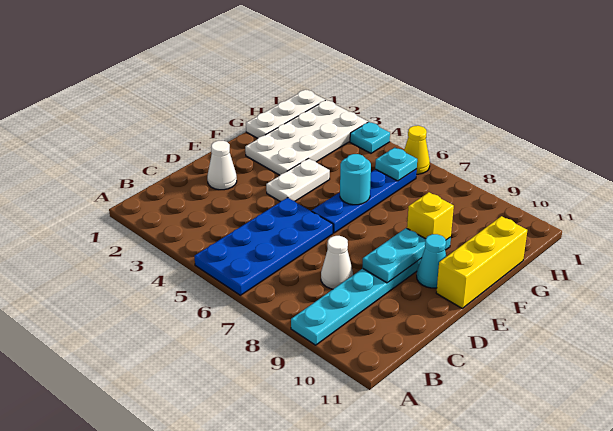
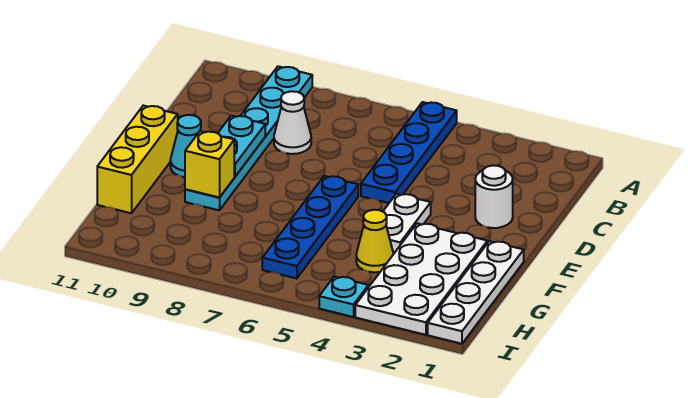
blue 2x4 plate [194,198,333,295] -> blue 1x4 plate [361,102,457,203]
white 1x1 cone [207,141,237,190] -> white 1x1 round brick [475,165,513,228]
cyan 1x1 round brick [340,154,371,205] -> none
white 1x3 plate [246,90,325,138] -> white 1x4 plate [428,241,524,344]
cyan 1x1 plate [375,147,417,181] -> none
yellow 1x1 cone [404,126,430,174] -> yellow 1x1 cone moved to [356,210,393,272]

